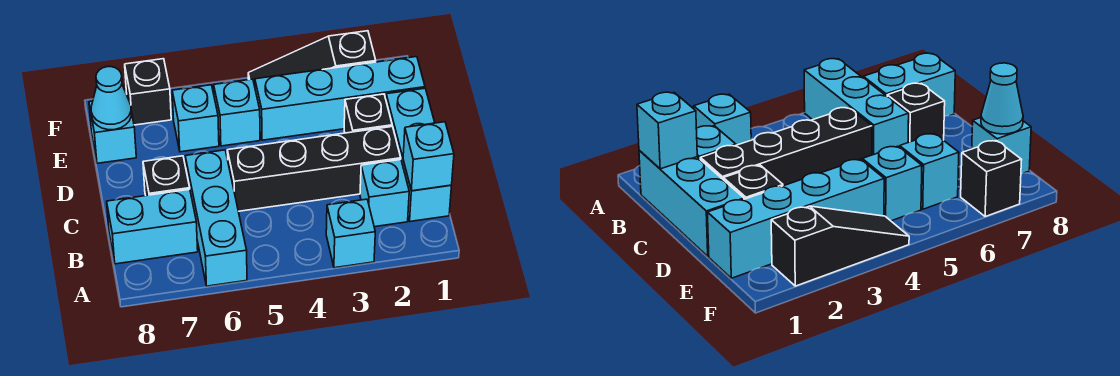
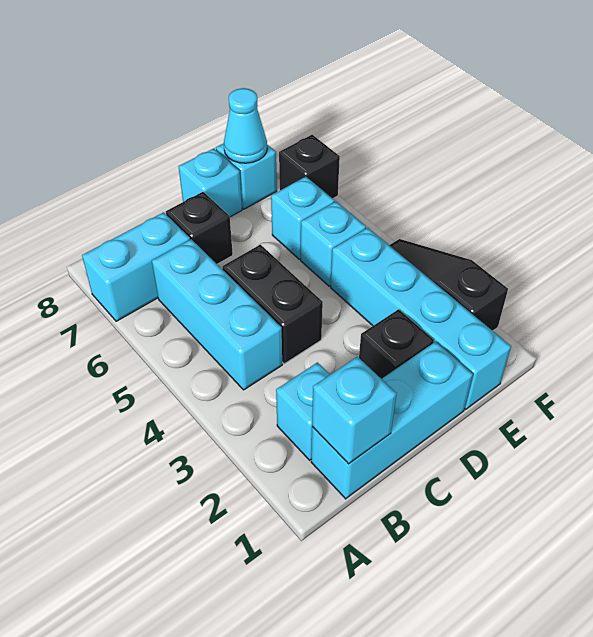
cyan 1x1 brick [326,199,375,268] -> cyan 1x1 brick moved to [179,149,242,217]
cyan 1x3 brick [185,150,247,286] -> cyan 1x3 brick turned to [152,239,282,390]
cyan 1x2 brick [107,189,198,264] -> cyan 1x2 brick turned to [82,212,190,321]
black 1x4 brick [227,127,401,211] -> black 1x2 brick [222,245,323,364]

